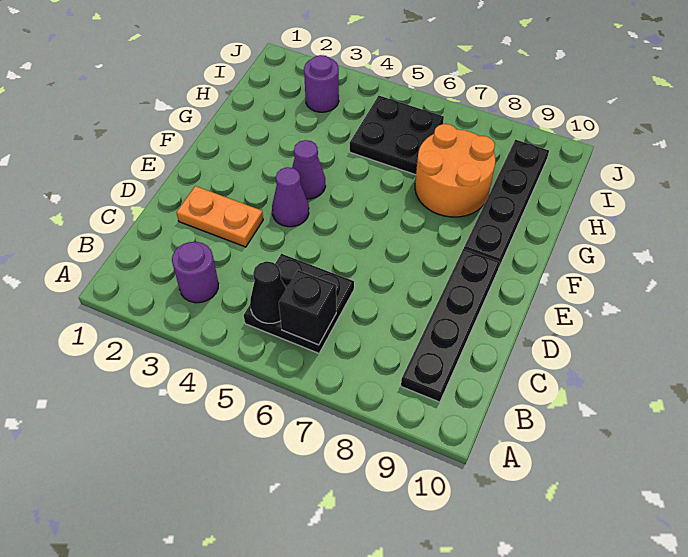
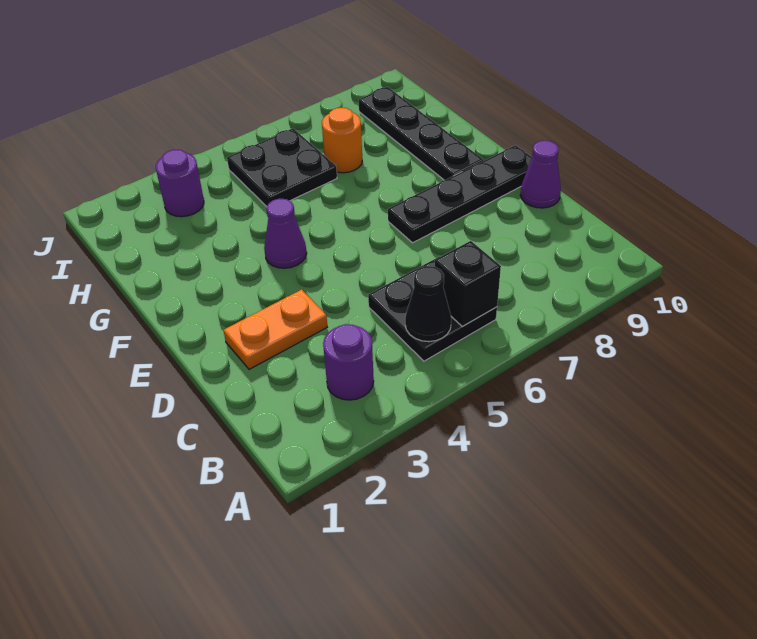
black 1x4 plate [401,249,500,402] -> black 1x4 plate turned to [388,145,532,243]
purple 1x1 cone [272,167,309,227] -> purple 1x1 cone moved to [520,140,561,208]
orange 2x2 round brick [415,124,495,217] -> orange 1x1 round brick [322,108,362,173]

